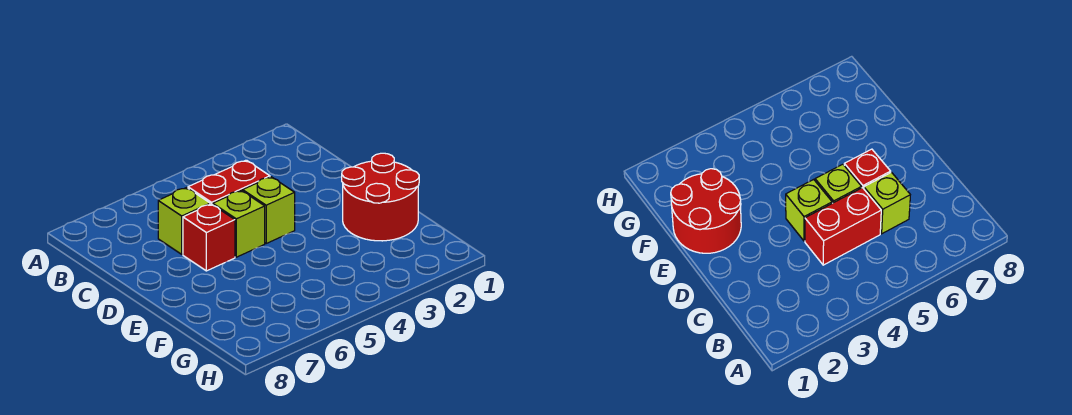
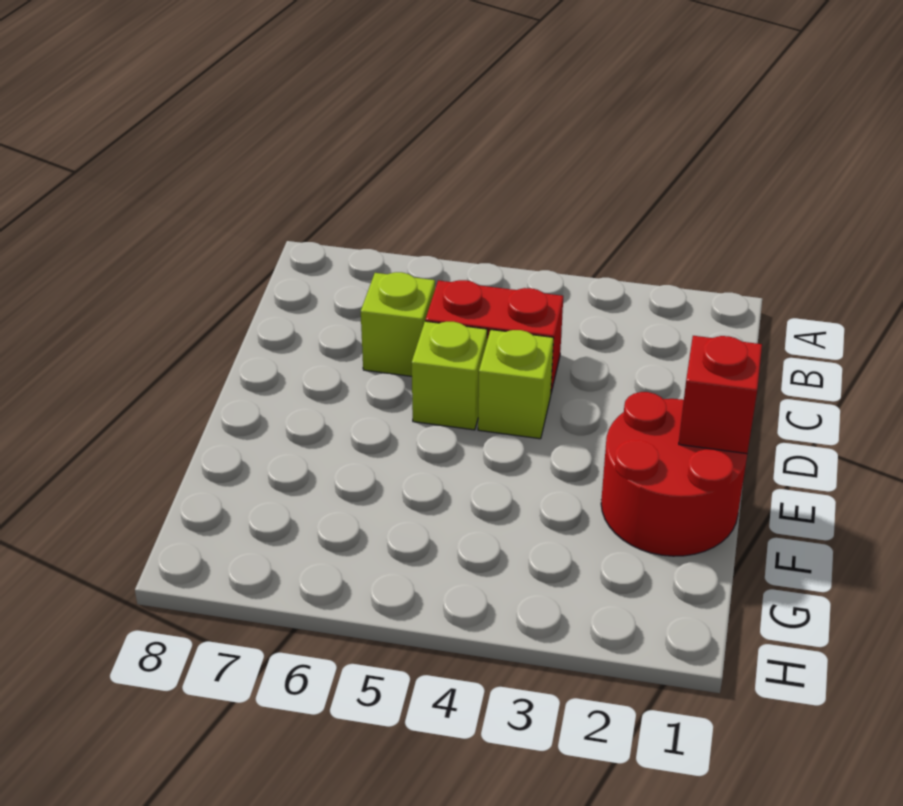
red 1x1 brick [183,204,235,271] -> red 1x1 brick moved to [679,336,762,454]

